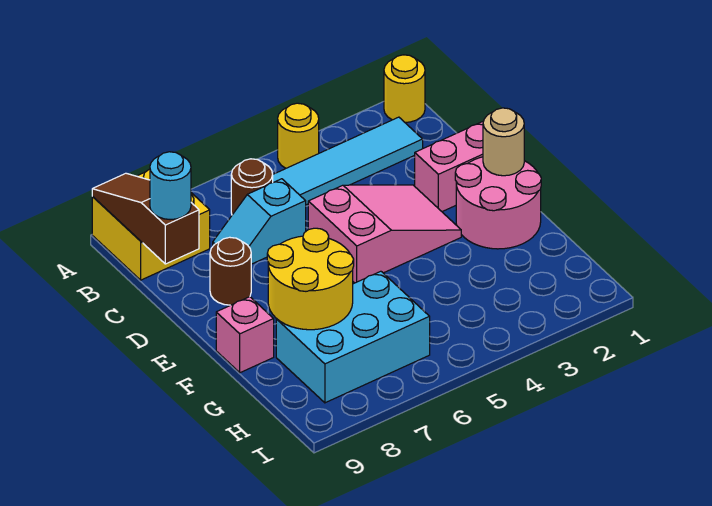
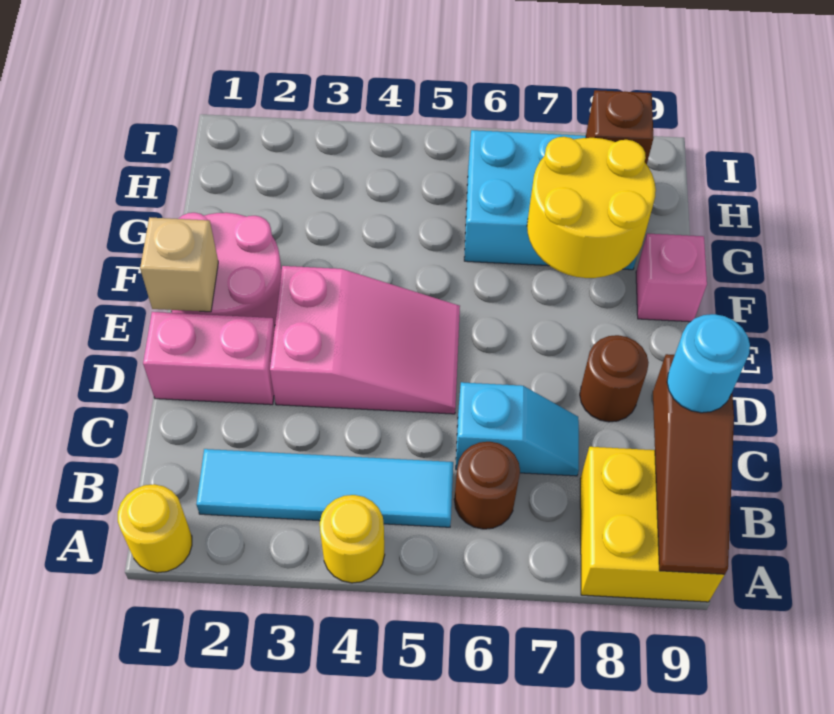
pink 2x3 slope [308,185,461,283] -> pink 2x3 slope turned to [270,266,460,414]
tan 1x1 round brick [483,108,524,176] -> tan 1x1 brick [140,217,218,312]
none -> brown 1x1 brick [586,90,654,164]

